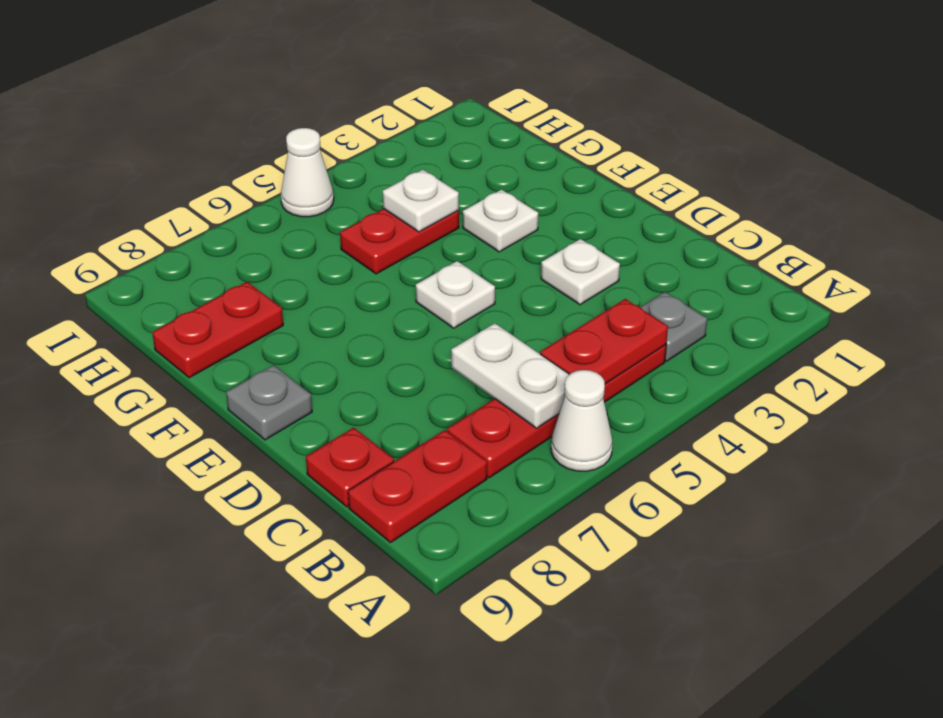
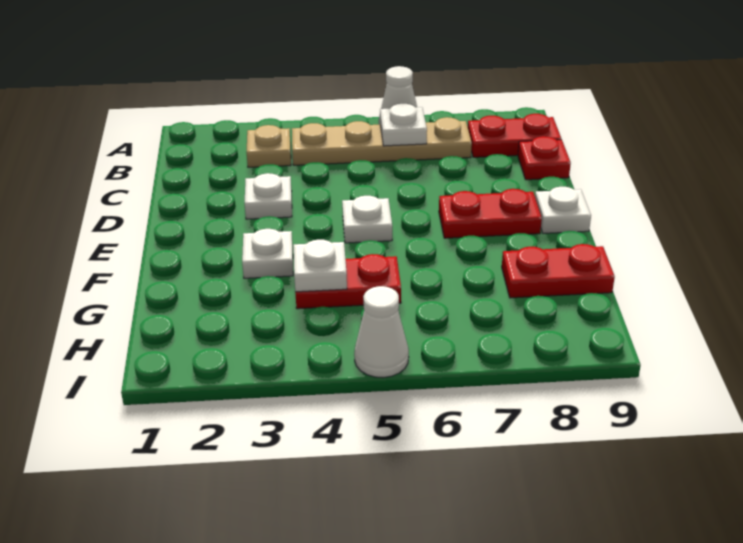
grey 1x1 plate [640,292,707,361] -> tan 1x1 plate [247,125,291,167]
red 1x4 plate [447,345,666,478] -> tan 1x4 plate [292,117,472,165]
red 1x2 plate [540,299,668,384] -> red 1x2 plate moved to [439,189,542,238]
white 1x2 plate [451,323,570,428] -> white 1x1 plate [380,104,427,146]
grey 1x1 plate [226,365,312,440] -> white 1x1 plate [535,187,591,233]

